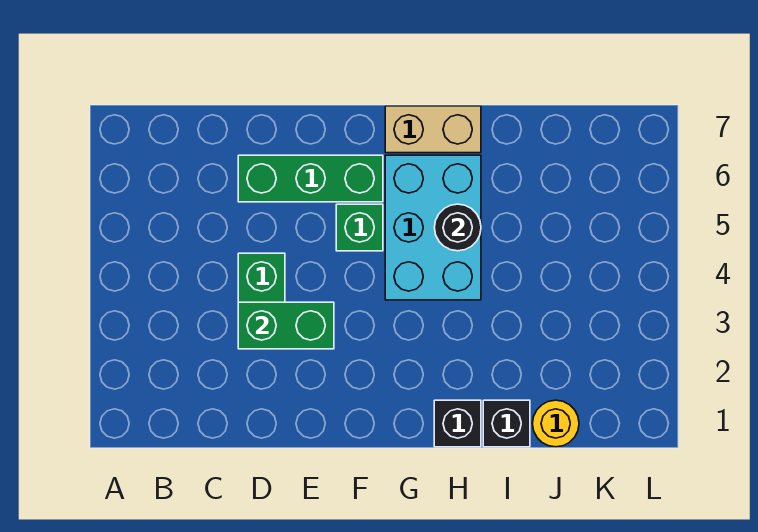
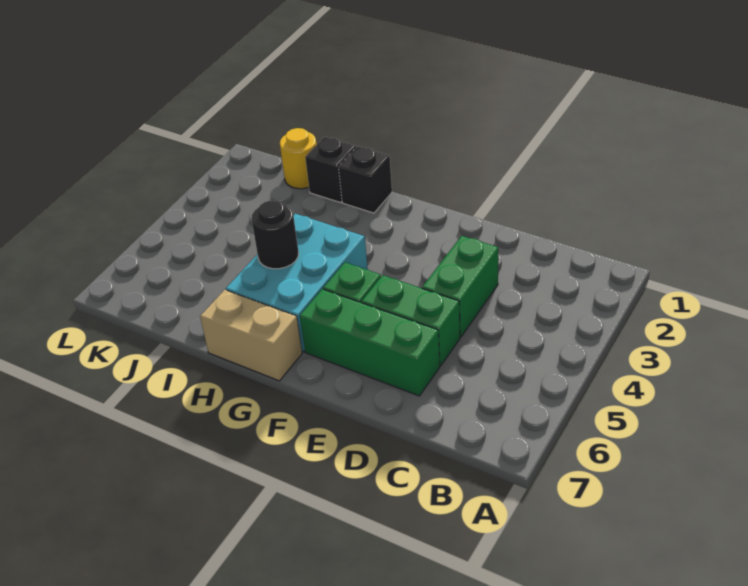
green 1x2 brick [238,302,334,349] -> green 1x2 brick moved to [362,275,460,366]

